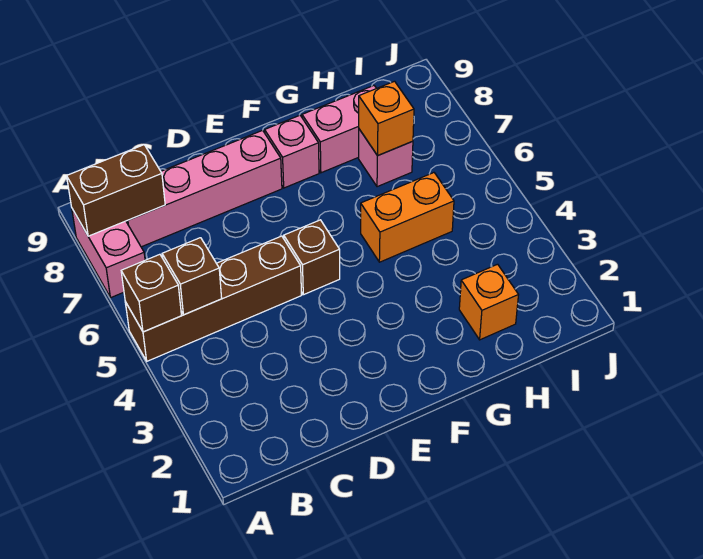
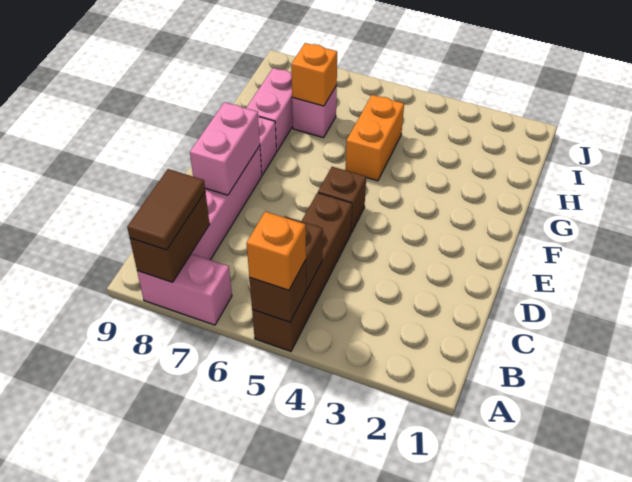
none -> brown 1x2 tile [127,169,205,250]
none -> pink 1x2 brick [190,102,260,195]
orange 1x1 brick [459,264,518,340] -> orange 1x1 brick moved to [247,212,306,290]

